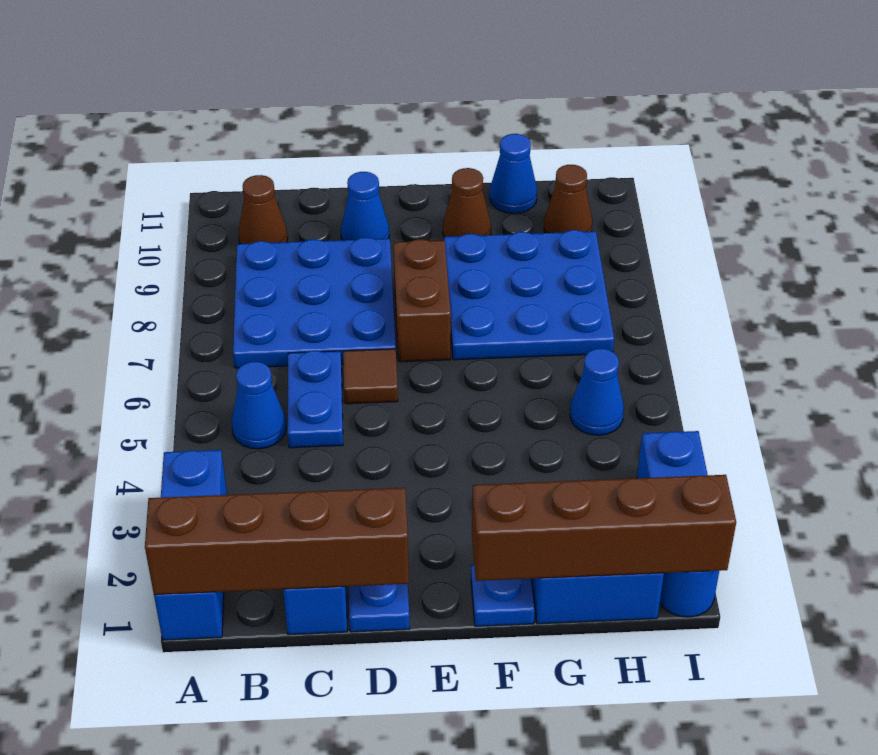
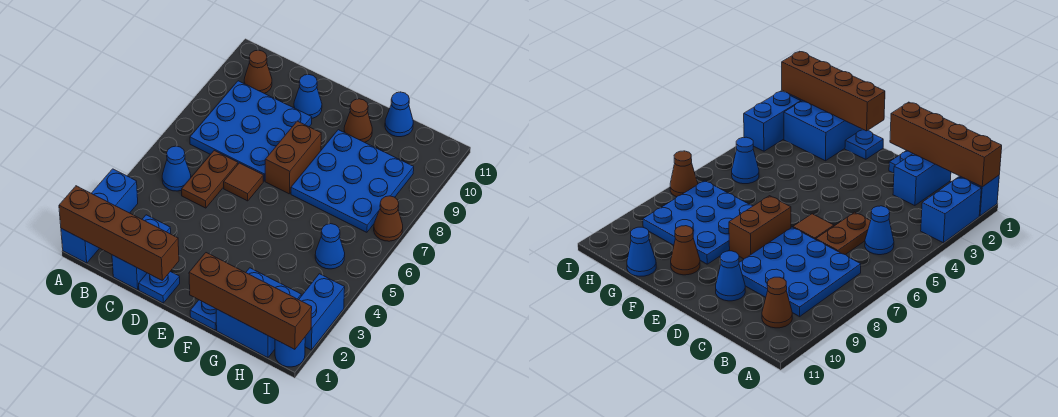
blue 1x2 plate [288,351,343,448] -> brown 1x2 plate [182,151,238,208]
brown 1x1 cone [544,165,592,233] -> brown 1x1 cone moved to [374,196,403,241]

